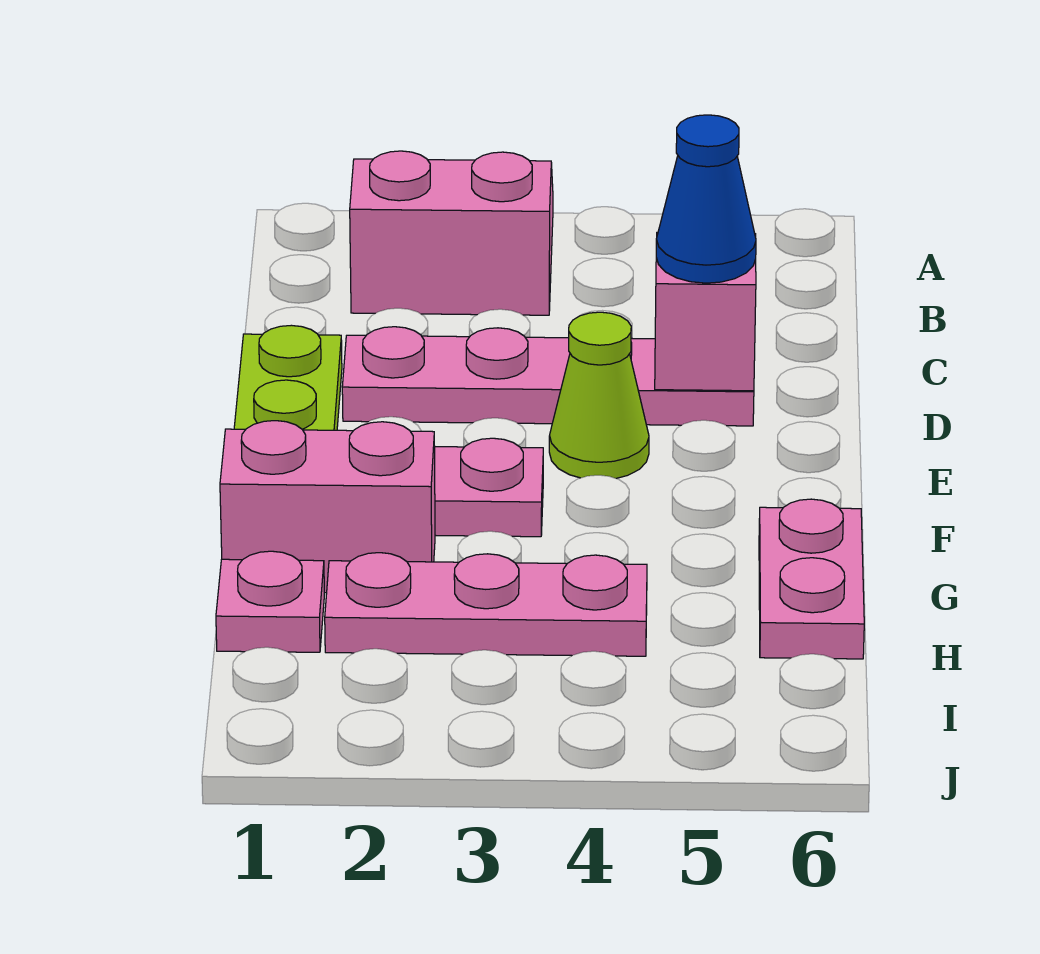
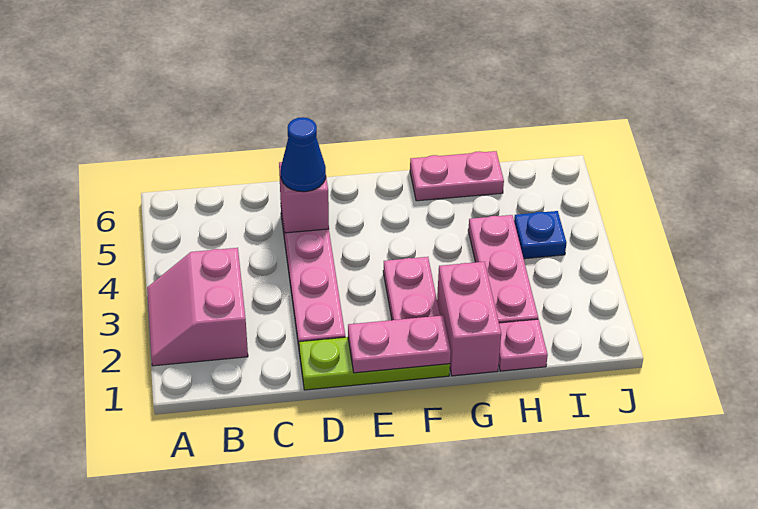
none -> pink 1x2 plate [348,315,451,373]
lime 1x1 cone [549,312,649,478] -> none
none -> blue 1x1 plate [514,211,566,259]

